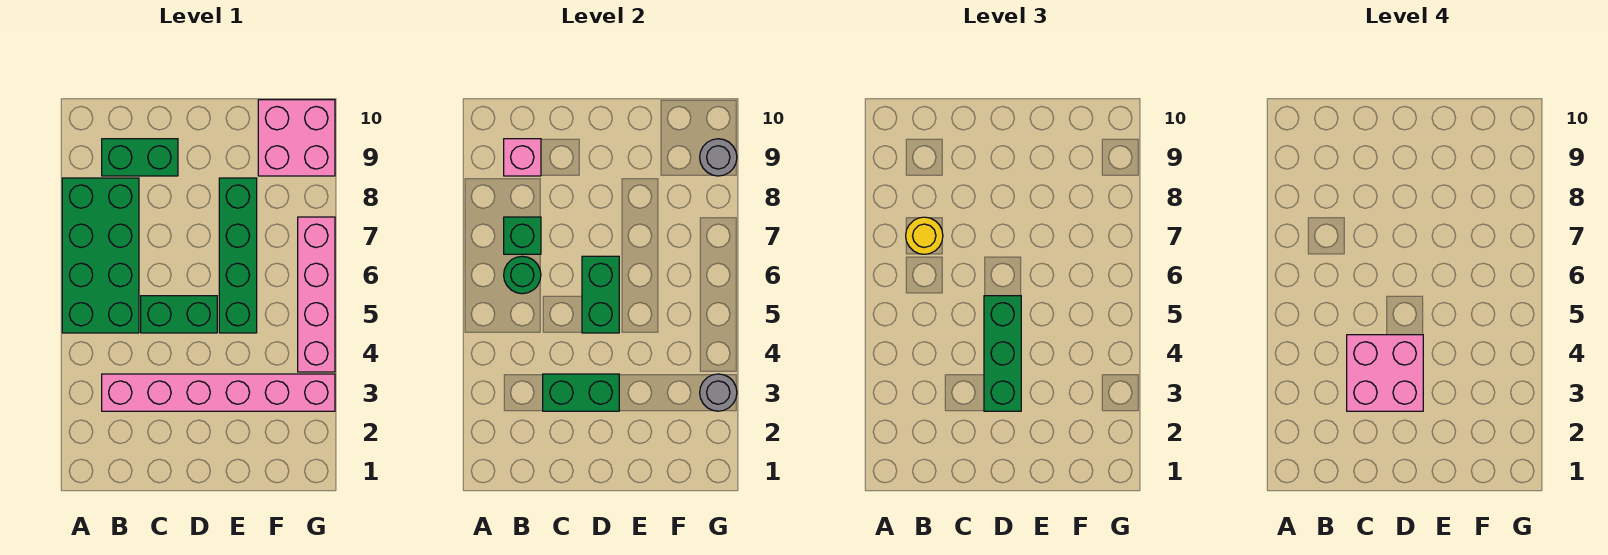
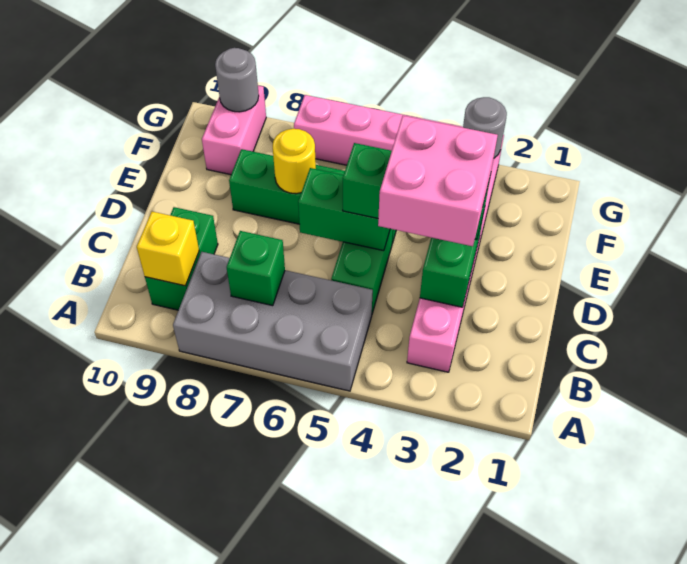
green 2x4 brick [62,178,139,333] -> grey 2x4 brick [173,252,373,391]
green 1x1 round brick [504,256,541,294] -> none
yellow 1x1 round brick [906,217,943,254] -> yellow 1x1 round brick moved to [273,129,316,194]
pink 1x1 brick [504,139,541,176] -> yellow 1x1 brick [137,212,199,286]
pink 2x2 brick [258,100,335,176] -> pink 1x2 brick [202,86,266,175]

